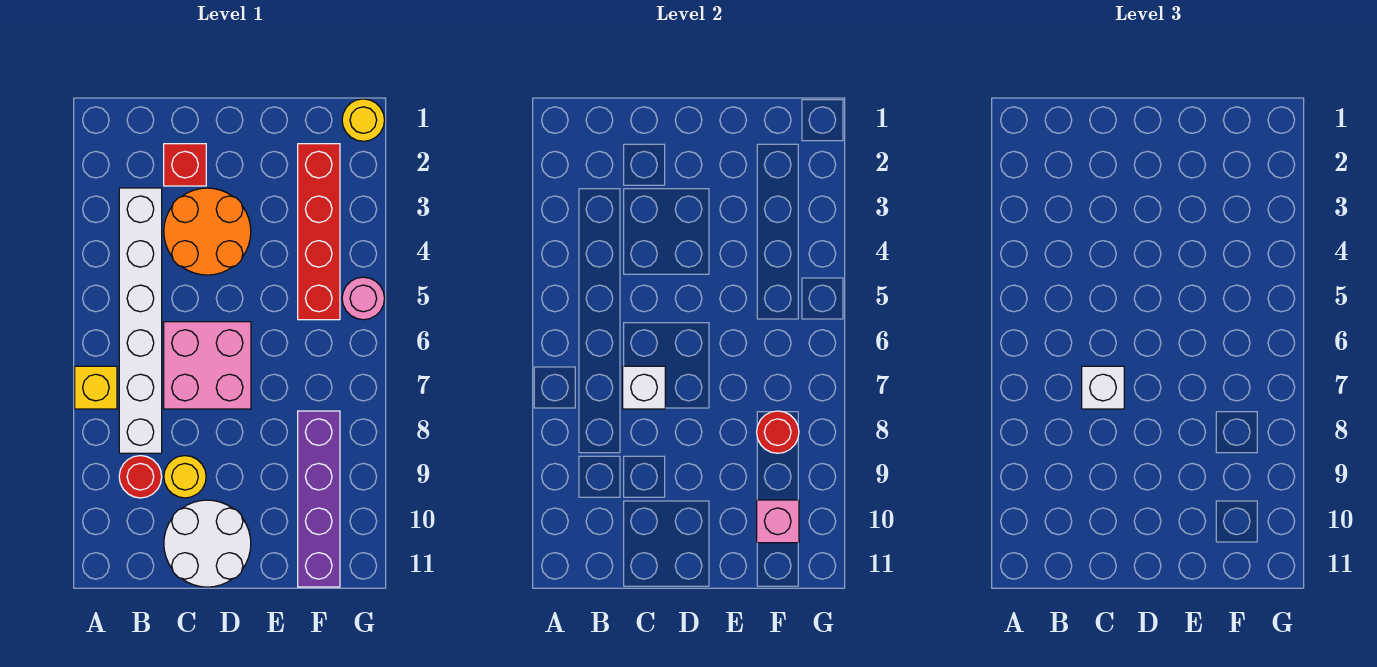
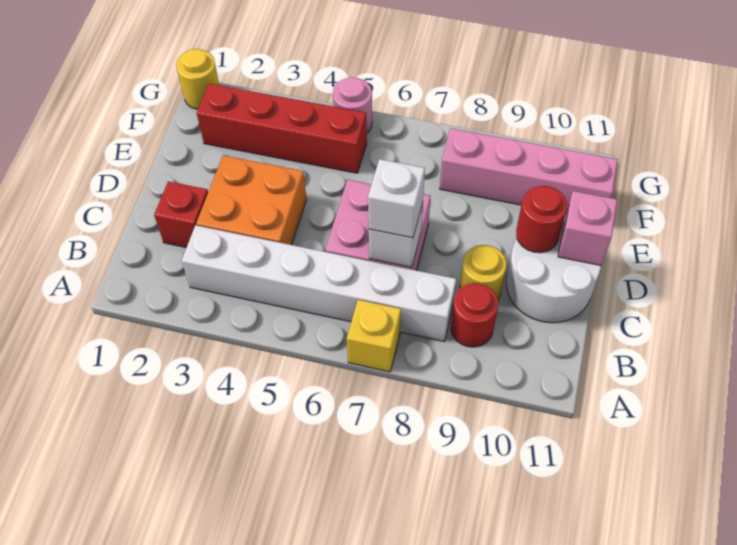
orange 2x2 round brick [164,188,251,275] -> orange 2x2 brick [196,155,307,245]
purple 1x4 brick [298,411,340,587] -> pink 1x4 brick [440,128,618,213]
red 1x1 round brick [757,411,799,453] -> red 1x1 round brick moved to [516,186,567,253]
pink 1x1 brick [757,500,799,543] -> pink 1x1 brick moved to [558,191,617,265]

